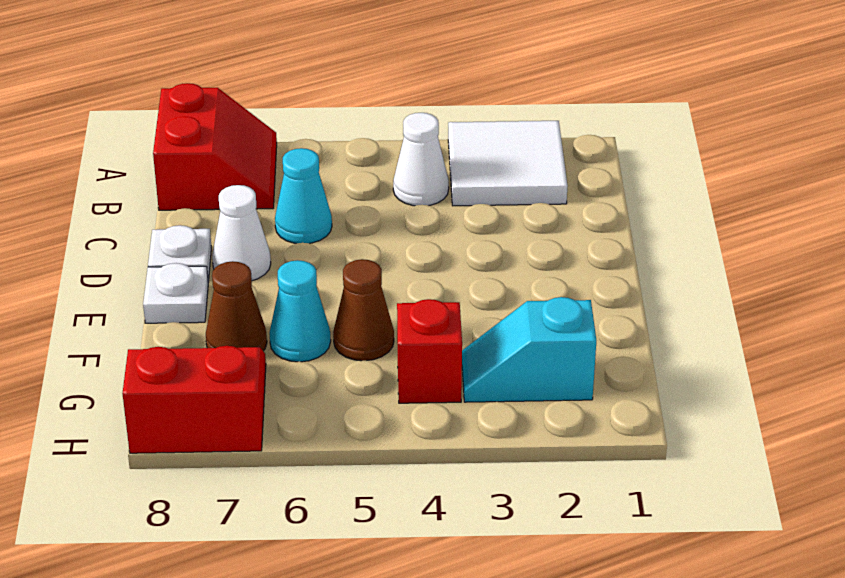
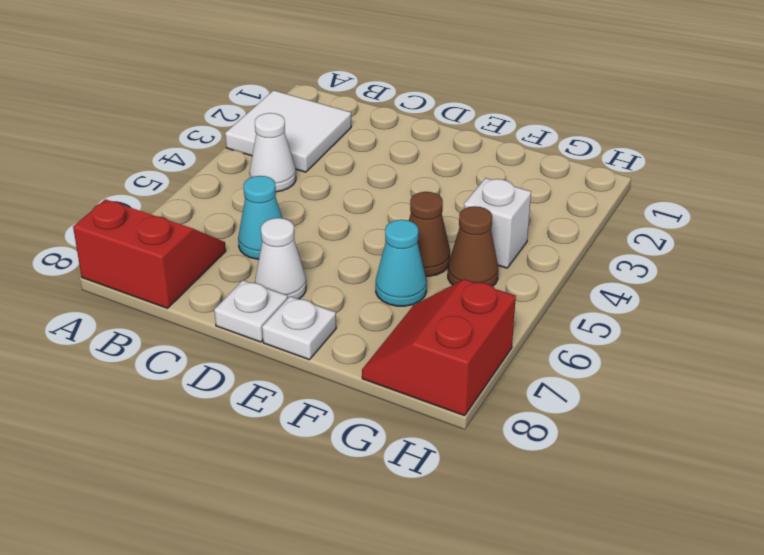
brown 1x1 cone [206,261,267,351] -> brown 1x1 cone moved to [448,206,498,286]
cyan 1x2 slope [462,297,596,402] -> none
red 1x1 brick [397,299,462,403] -> white 1x1 brick [464,178,531,268]

